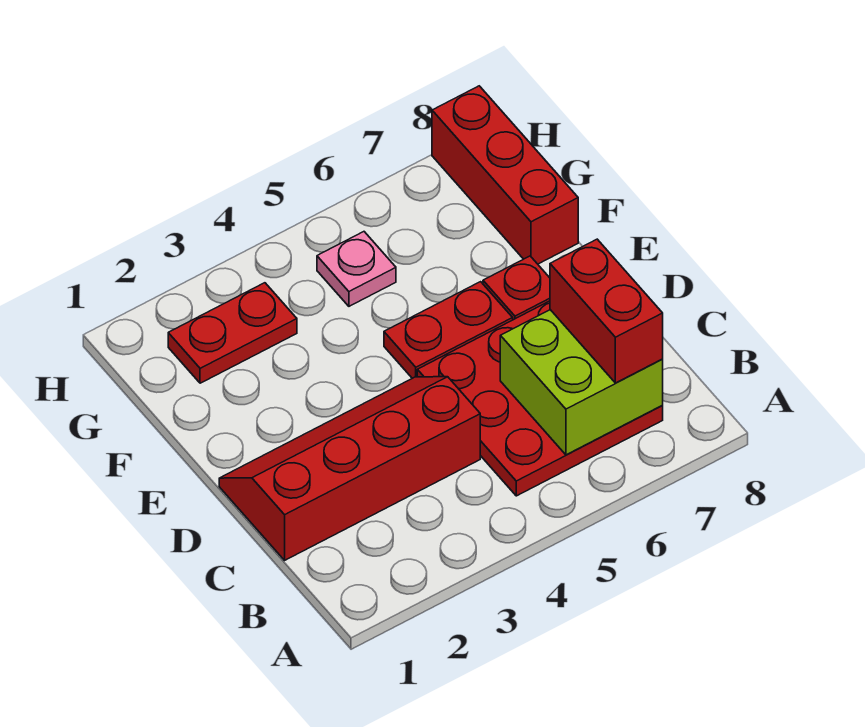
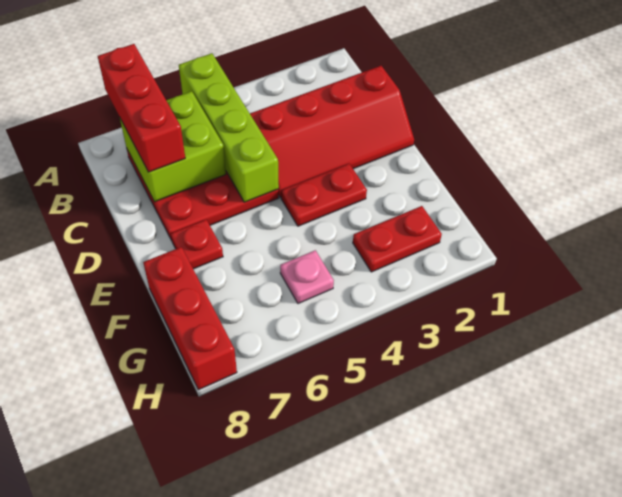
none -> lime 1x4 brick [179,53,279,202]
red 1x2 brick [550,239,663,383] -> red 1x3 brick [98,44,185,172]
red 1x2 plate [384,282,513,378] -> red 1x2 plate moved to [281,163,367,226]

